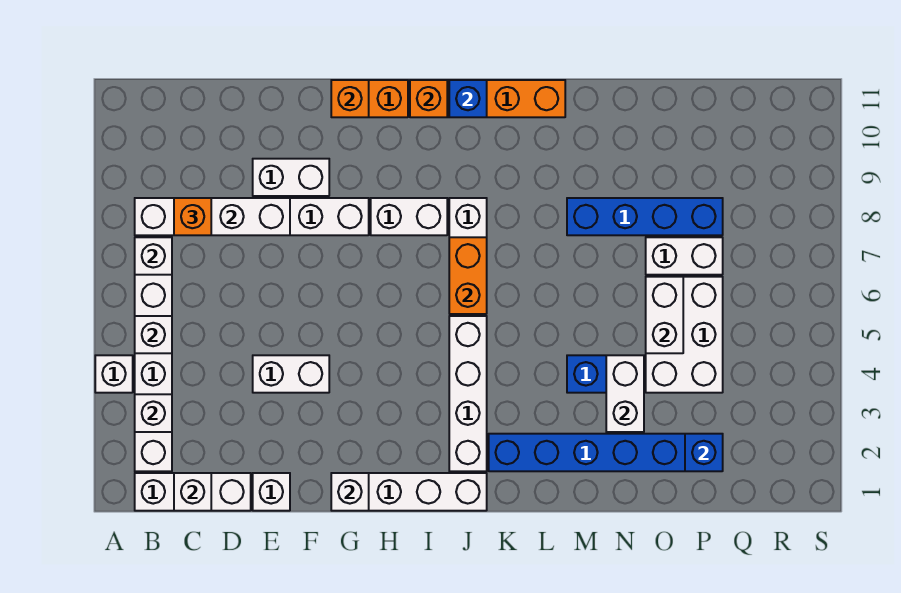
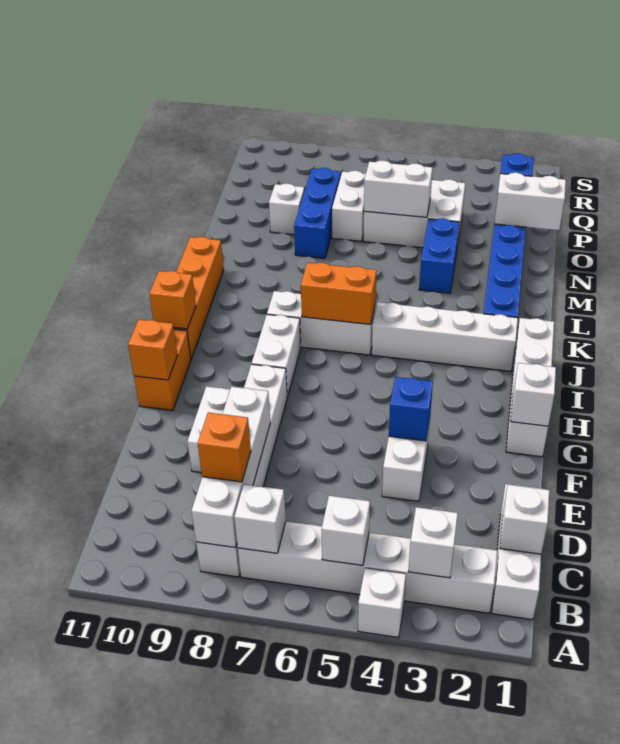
white 1x1 brick [253,473,290,511] -> white 1x1 brick moved to [269,183,305,235]
blue 1x1 brick [449,80,487,117] -> blue 1x1 brick moved to [389,377,433,441]
blue 1x4 brick [567,198,723,235] -> blue 1x3 brick [294,168,341,258]
white 1x2 brick [606,355,644,432] -> white 1x2 brick moved to [494,173,566,230]

